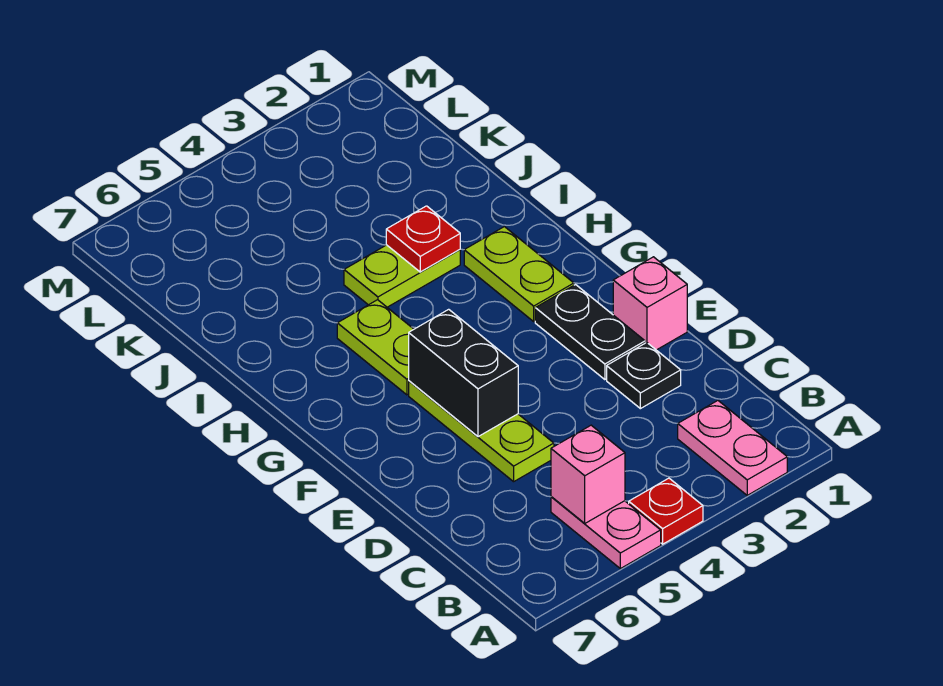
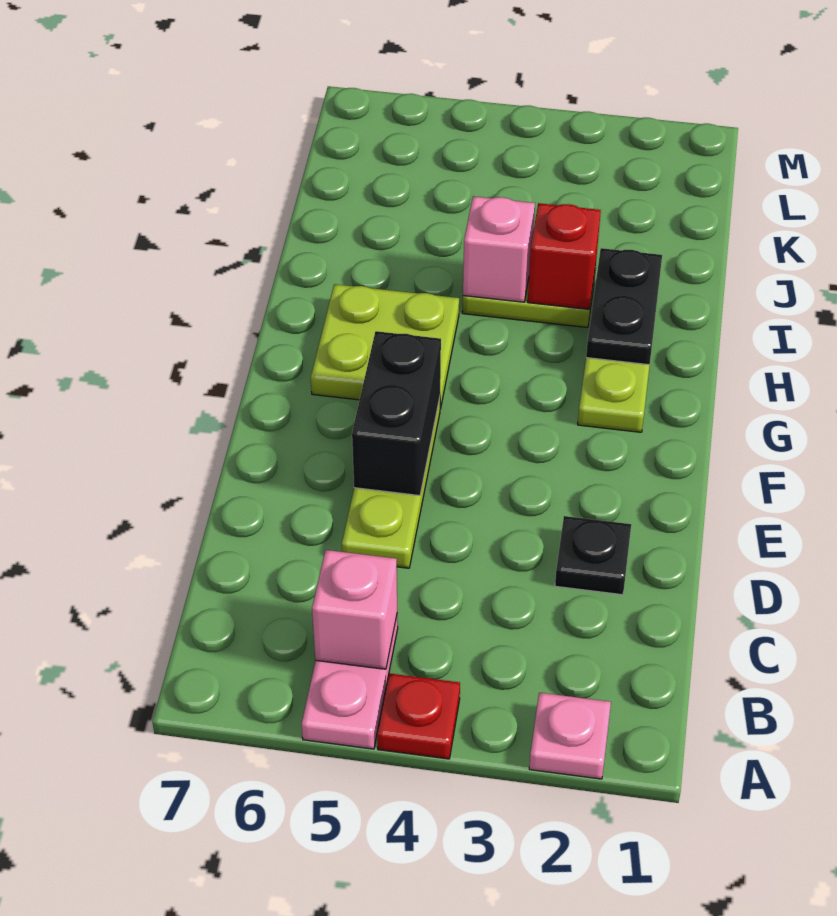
pink 1x2 plate [678,401,787,495] -> pink 1x1 plate [529,693,611,779]
pink 1x1 brick [613,257,687,350] -> pink 1x1 brick moved to [463,196,535,302]
black 1x2 plate [535,285,645,380] -> black 1x2 plate moved to [586,248,662,365]
lime 1x2 plate [337,300,414,395] -> lime 2x2 plate [311,284,459,409]
red 1x1 plate [386,206,460,272] -> red 1x1 brick [528,203,601,309]

